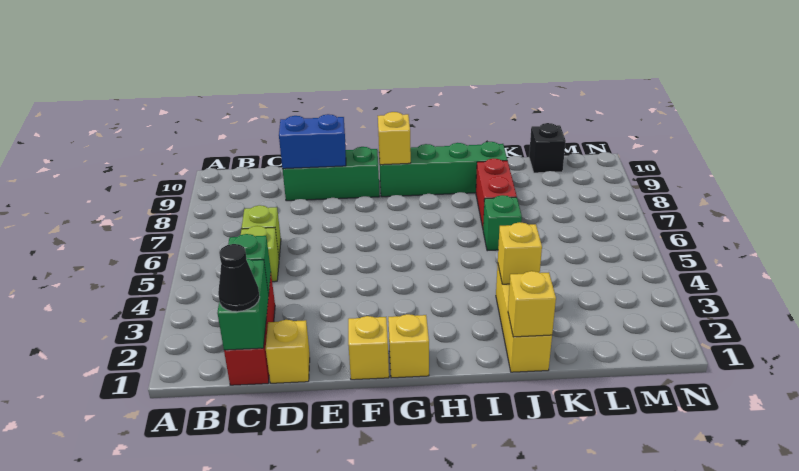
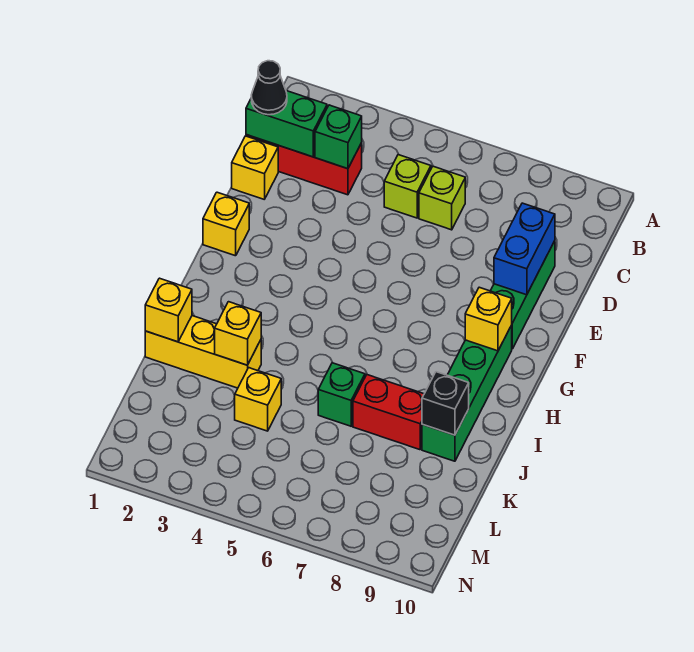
yellow 1x1 brick [388,314,429,378] -> yellow 1x1 brick moved to [235,368,281,431]
black 1x1 brick [529,123,566,173] -> black 1x1 brick moved to [422,372,469,435]

